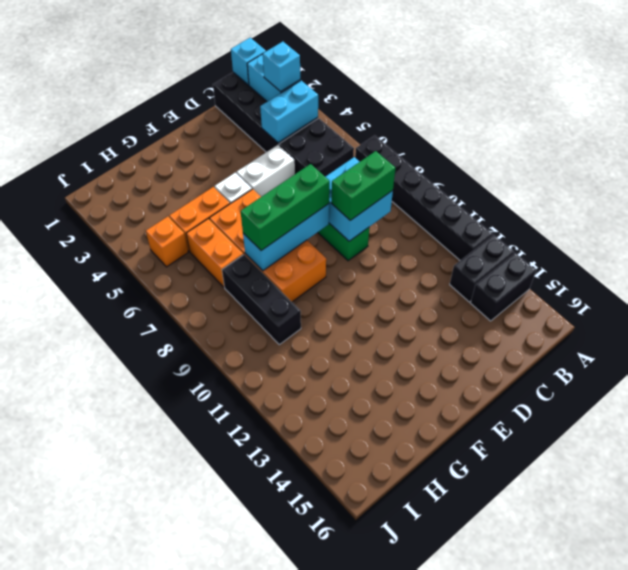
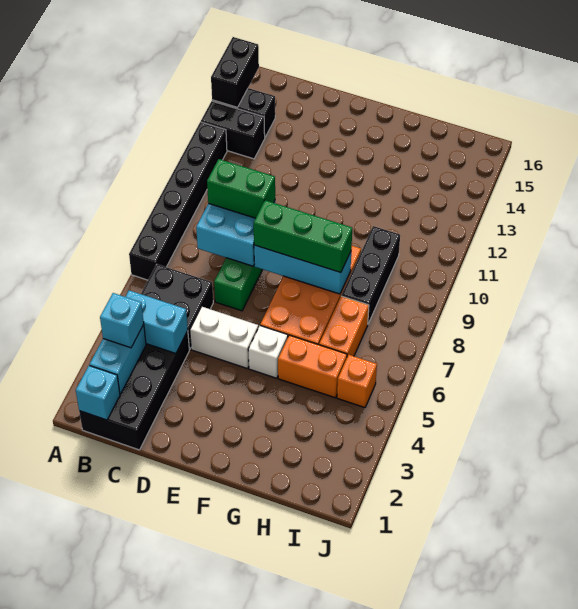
none -> black 1x2 brick [211,37,259,107]

